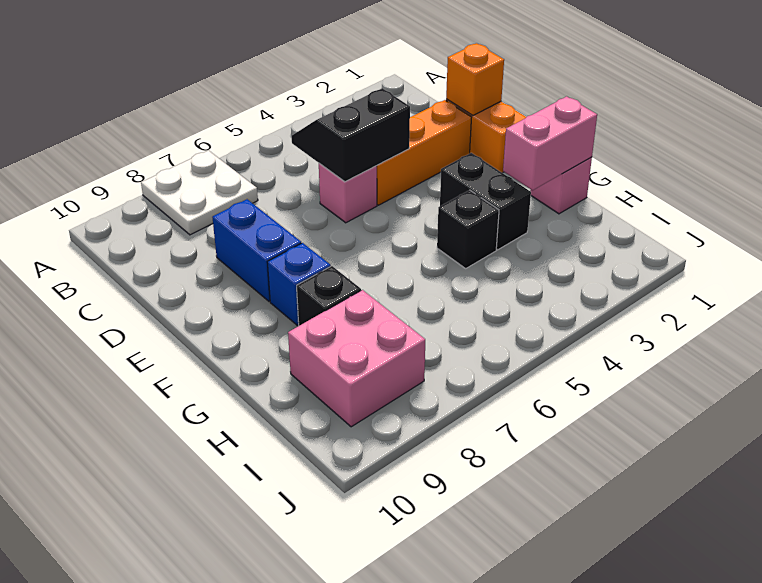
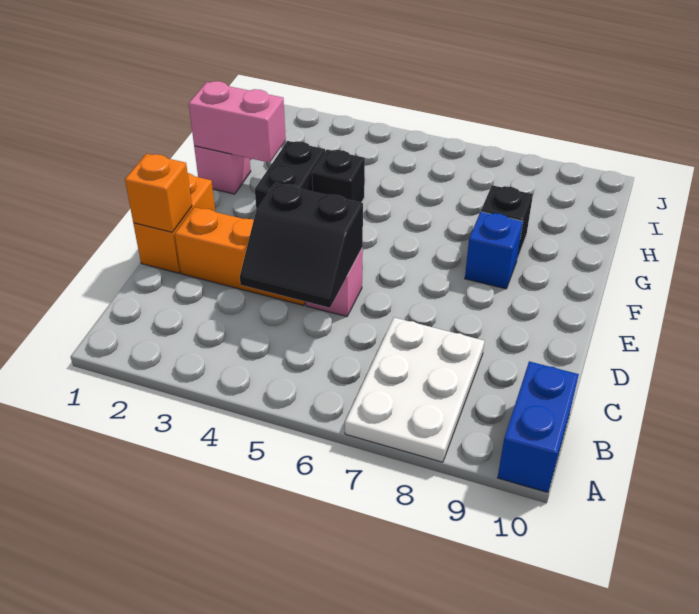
white 2x2 plate [141,151,258,235] -> white 2x3 plate [345,318,485,462]
blue 1x2 brick [212,199,301,301] -> blue 1x2 brick moved to [498,361,579,492]
pink 2x2 brick [288,290,425,427] -> none

